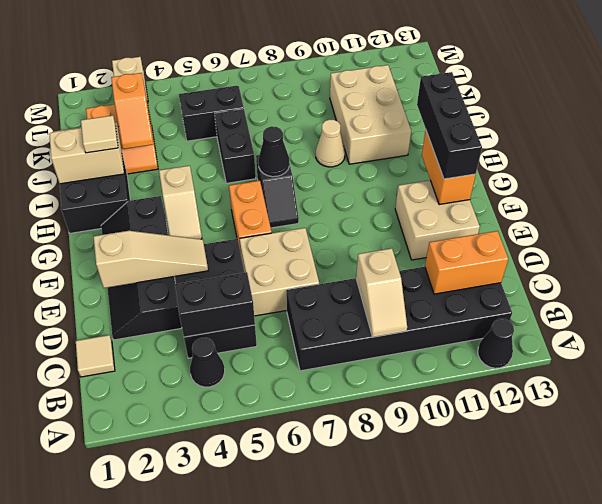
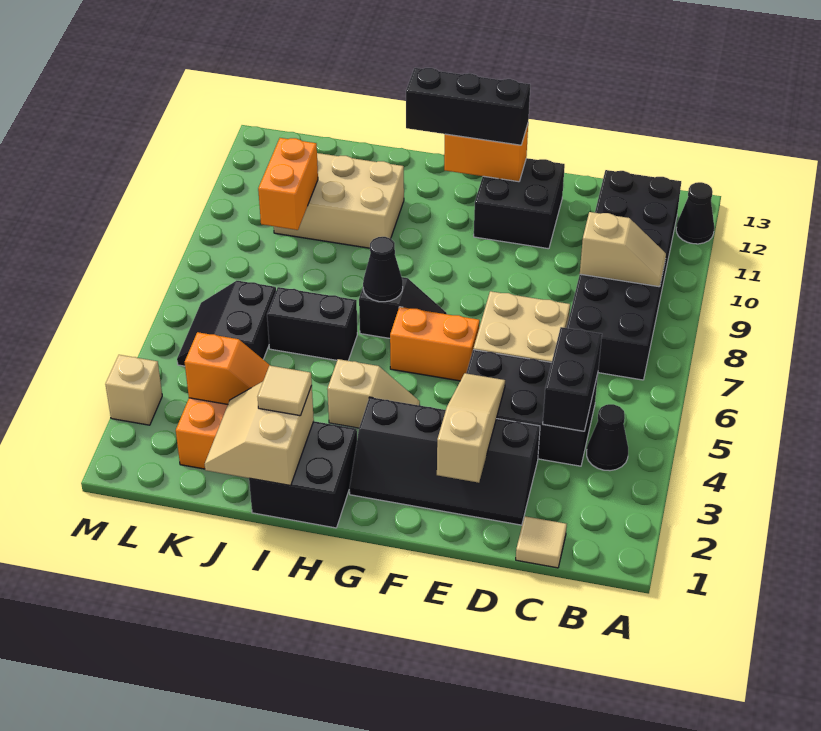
orange 1x2 brick [425,231,508,294] -> orange 1x2 brick moved to [258,138,318,230]
tan 2x2 brick [395,180,480,260] -> black 2x2 brick [474,158,565,249]
tan 1x1 cone [316,120,345,167] -> none

